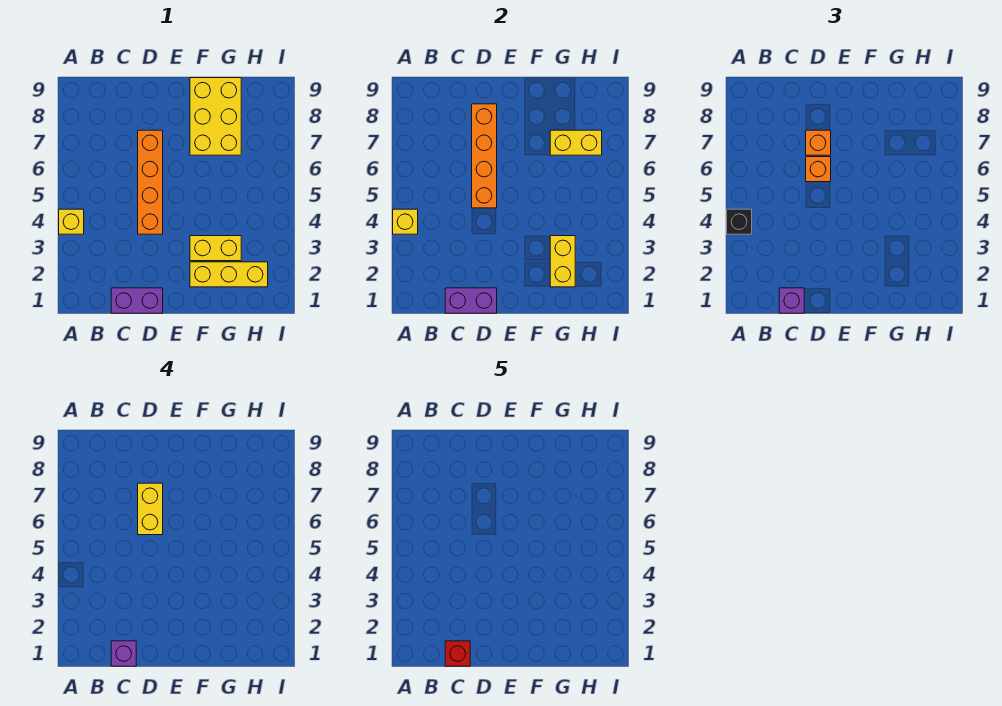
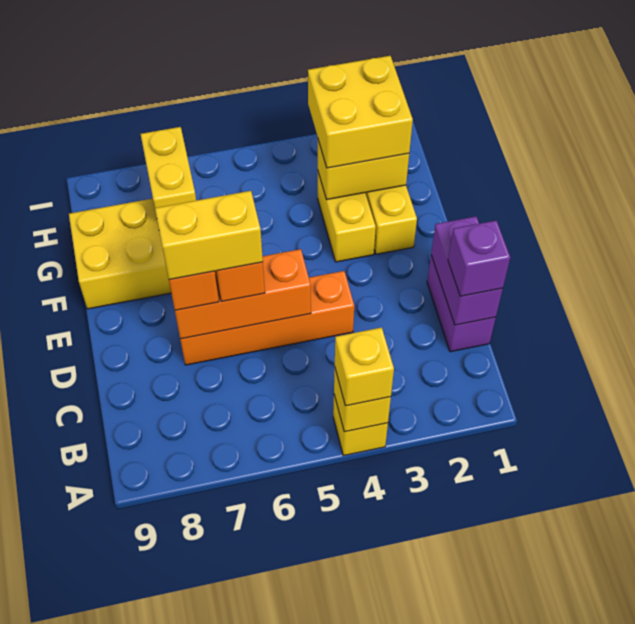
black 1x1 brick [727,209,752,234] -> yellow 1x1 brick [335,328,394,406]
purple 1x1 brick [111,641,136,666] -> none
red 1x1 brick [445,641,470,666] -> none
orange 1x4 brick [472,104,497,208] -> orange 1x3 brick [175,249,311,339]
none -> yellow 2x2 brick [308,56,413,168]

